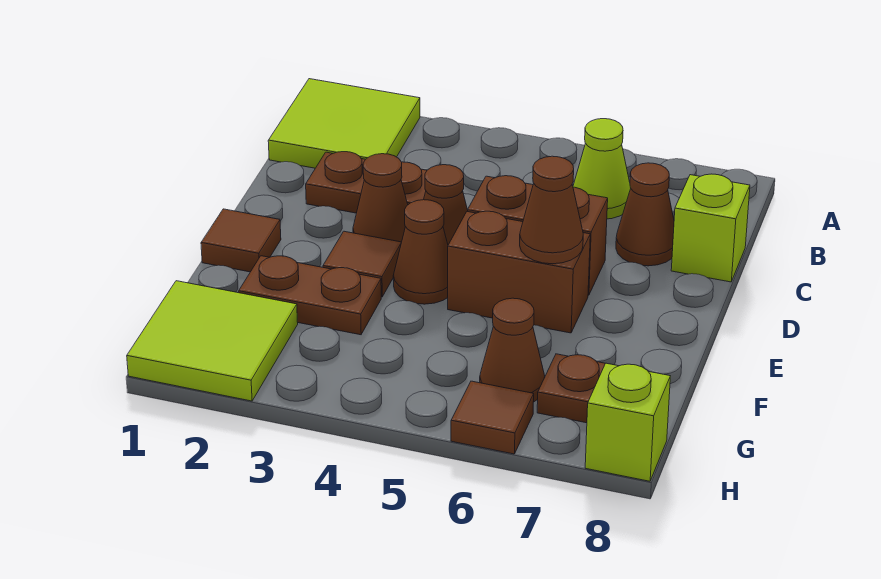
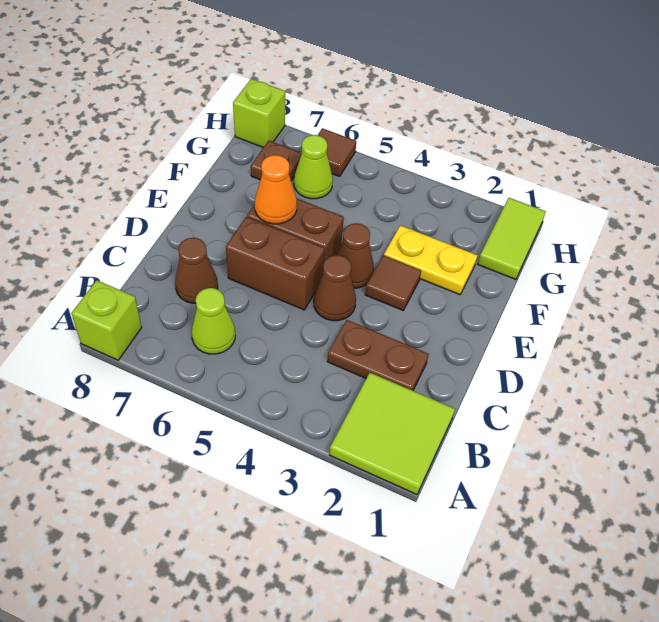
lime 1x1 brick [671,174,750,282] -> lime 1x1 brick moved to [71,280,142,360]
brown 1x1 cone [353,154,408,242] -> none
brown 1x1 tile [201,209,281,272] -> none
brown 1x1 cone [520,156,583,264] -> orange 1x1 cone [255,155,297,224]
brown 1x2 plate [239,256,381,335] -> yellow 1x2 plate [384,225,478,295]
lime 2x2 tile [127,281,298,401] -> lime 1x2 tile [478,198,546,279]
brown 1x1 cone [480,298,545,402] -> lime 1x1 cone [294,135,333,199]

